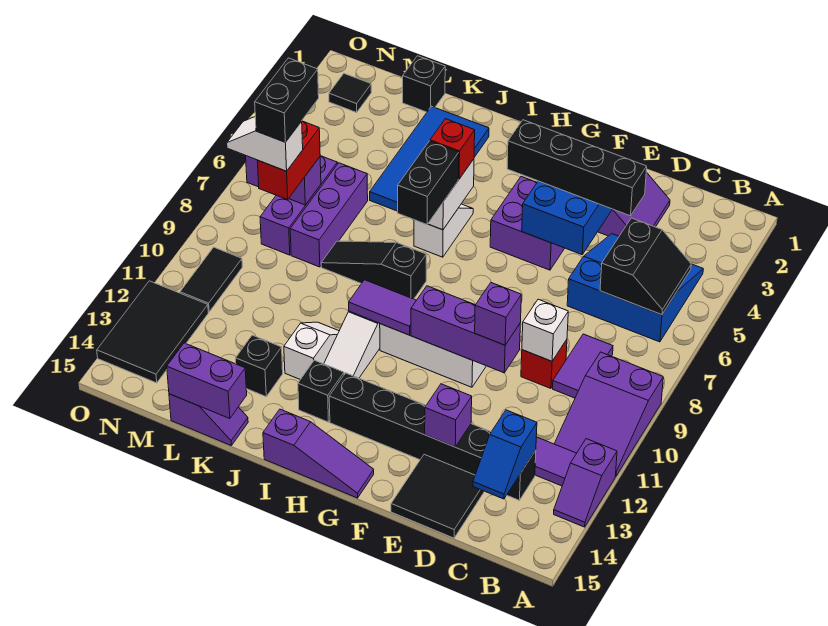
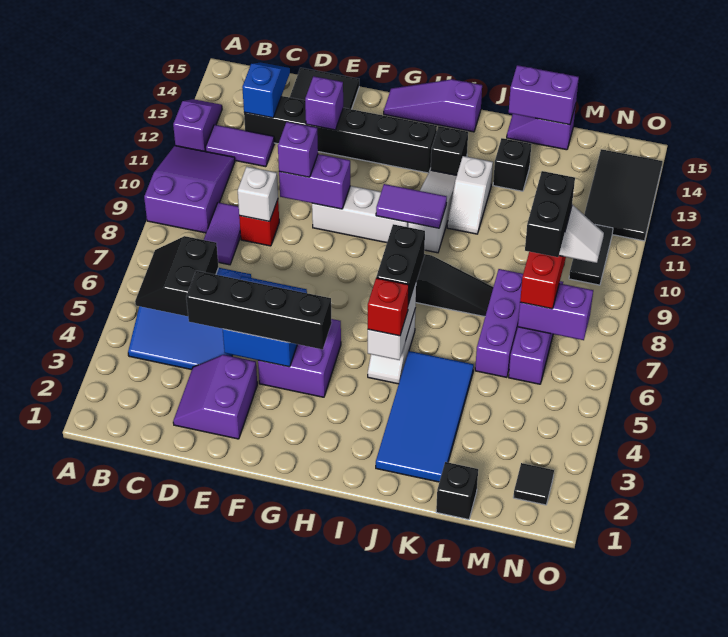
purple 1x3 brick [411,286,520,373] -> purple 1x2 brick [279,154,350,209]

